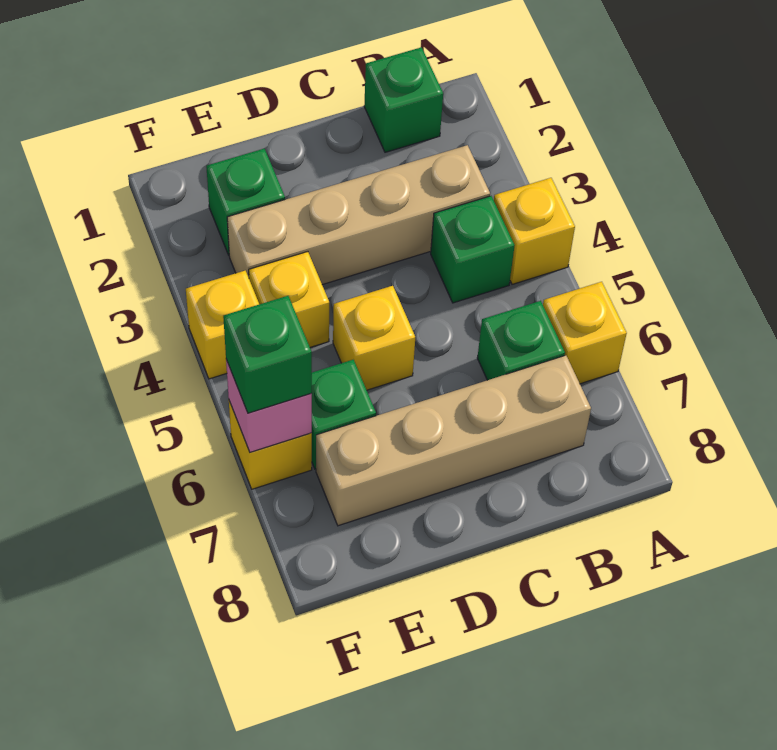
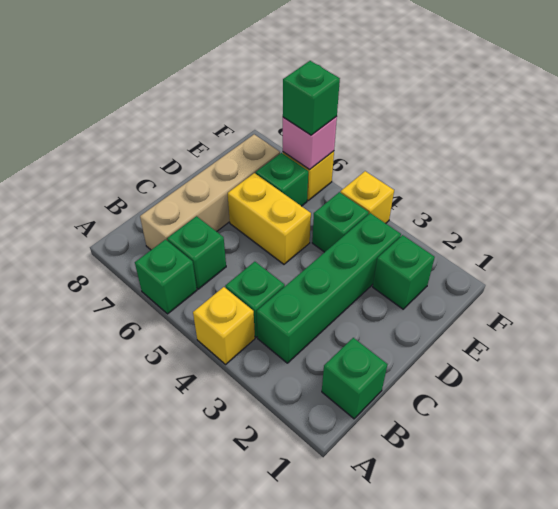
yellow 1x1 brick [543,282,627,384] -> green 1x1 brick [135,239,197,314]
tan 1x4 brick [227,145,490,285] -> green 1x4 brick [257,213,401,363]
yellow 1x1 brick [333,286,415,390] -> yellow 1x2 brick [228,173,311,264]
yellow 1x1 brick [249,252,329,347] -> green 1x1 brick [312,192,369,252]

